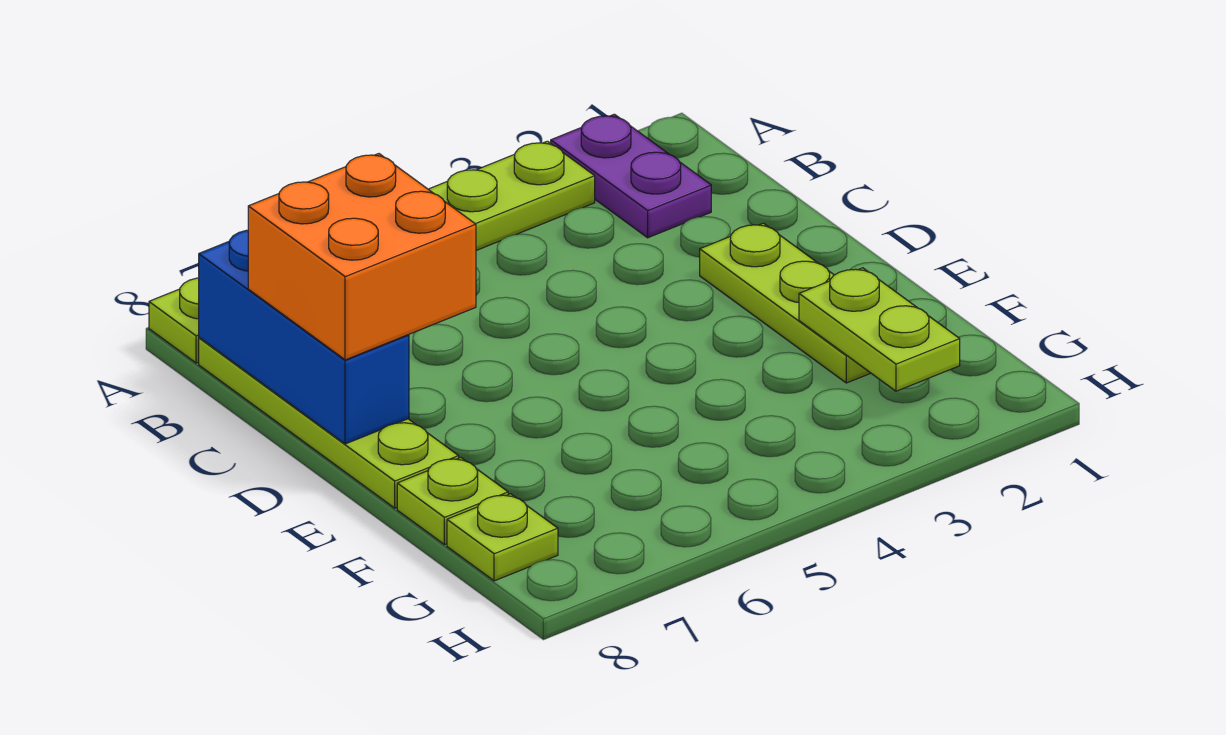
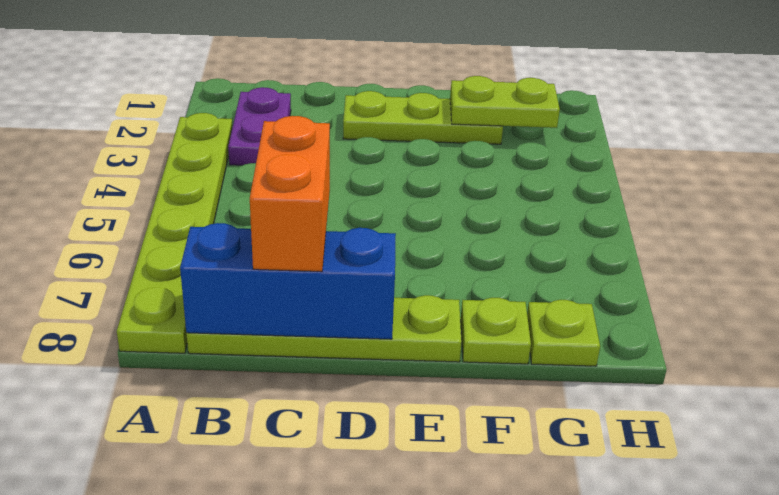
purple 1x2 plate [551,114,711,238] -> purple 1x2 plate turned to [228,87,291,165]
orange 2x2 brick [248,154,476,360] -> orange 1x2 brick [250,116,330,272]

